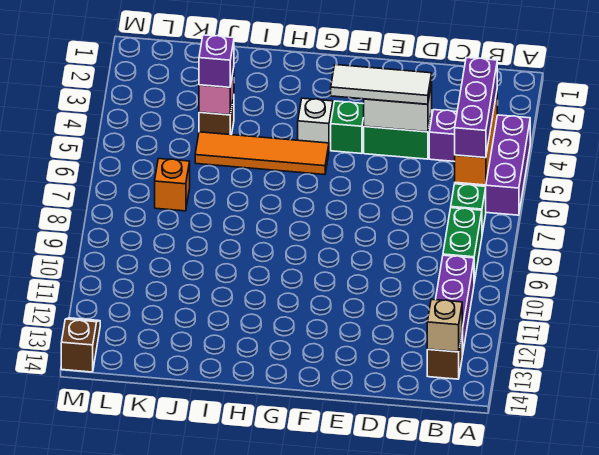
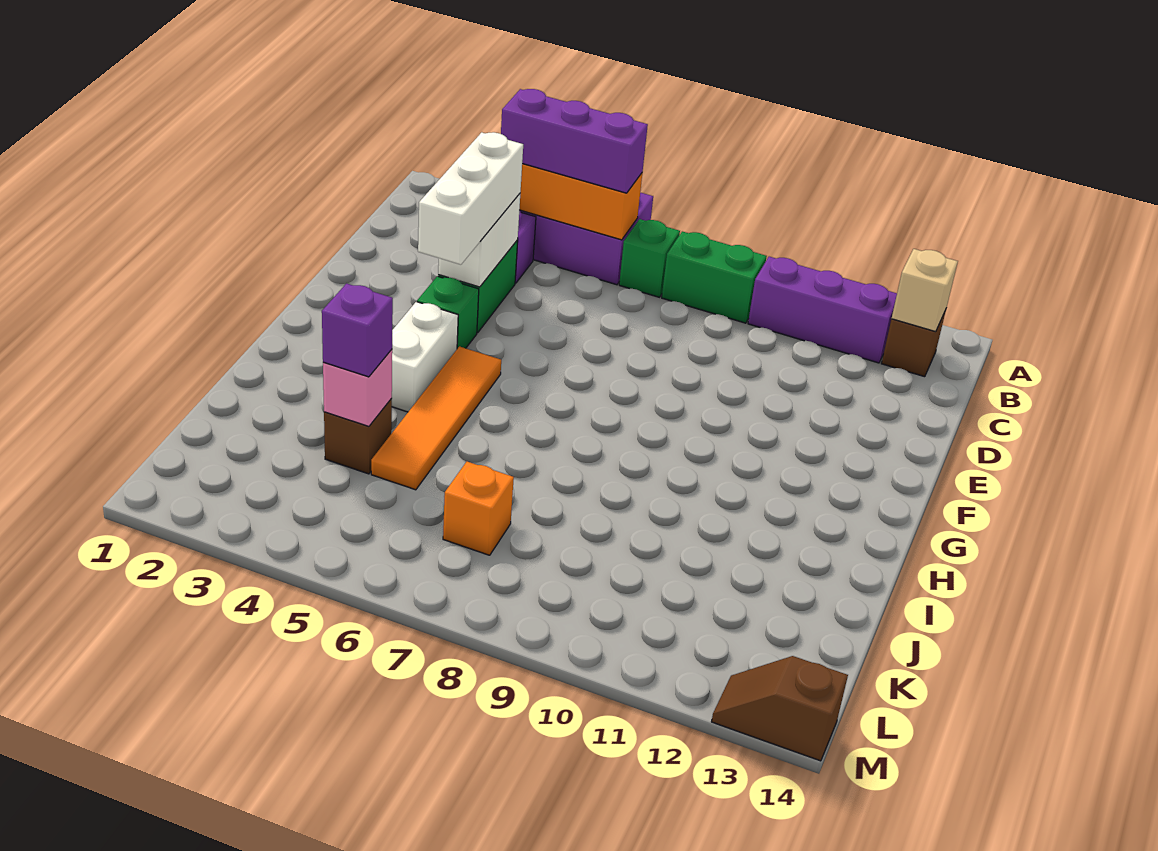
white 1x3 tile [331,65,432,104] -> white 1x3 brick [418,132,523,265]
white 1x1 brick [298,98,333,149] -> white 1x2 brick [391,302,458,412]

